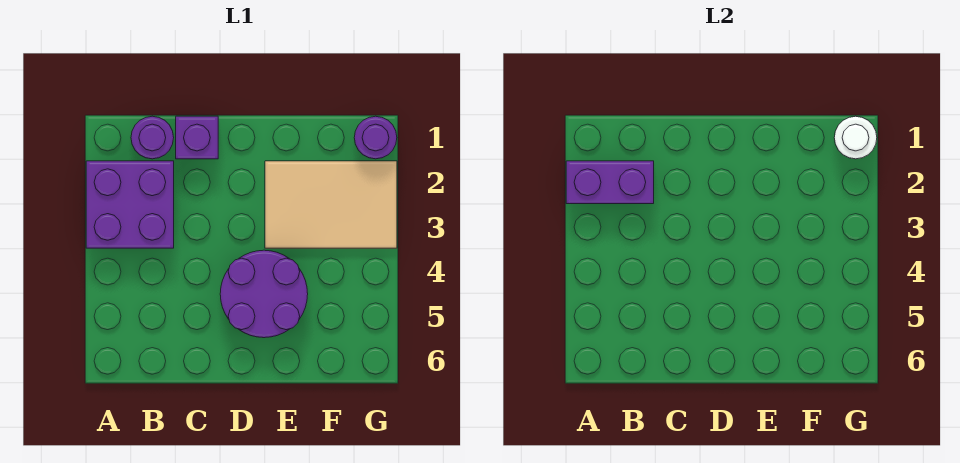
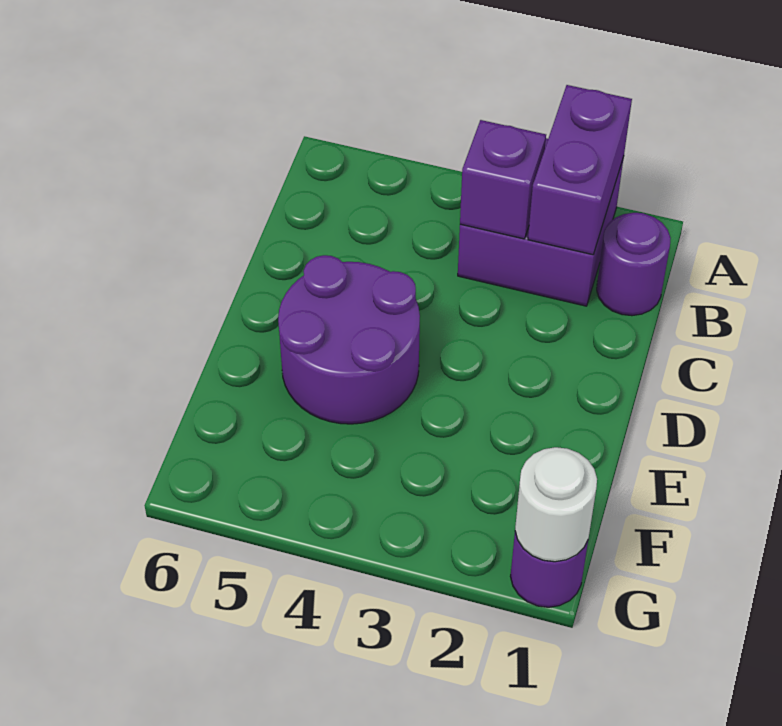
purple 1x1 brick [176,116,218,159] -> purple 1x1 brick moved to [460,120,546,239]
tan 2x3 tile [265,161,397,248] -> none

